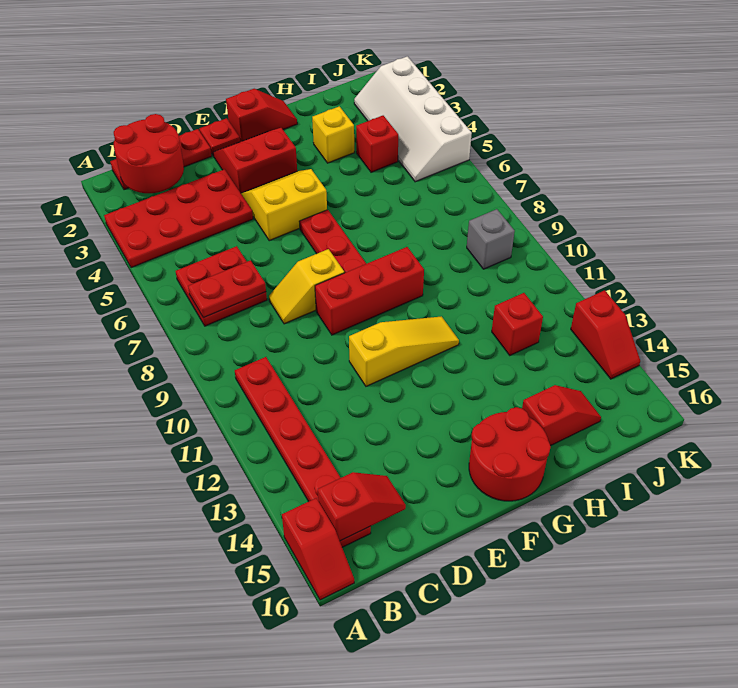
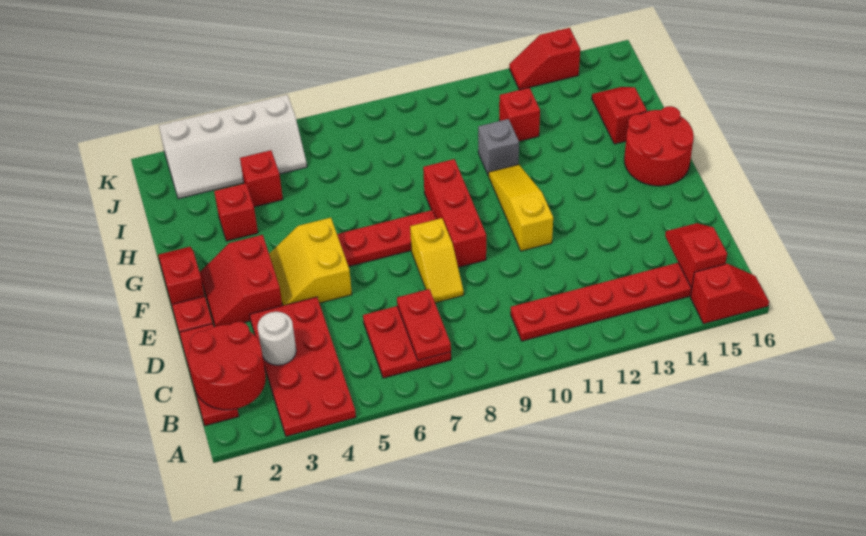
none -> white 1x1 round brick [258,312,296,365]
yellow 1x1 brick [312,106,354,163] -> red 1x1 brick [214,183,258,241]
grey 1x1 brick [467,209,515,269] -> grey 1x1 brick moved to [478,119,519,176]
red 1x2 slope [571,290,640,379] -> red 1x2 slope turned to [509,28,580,90]

